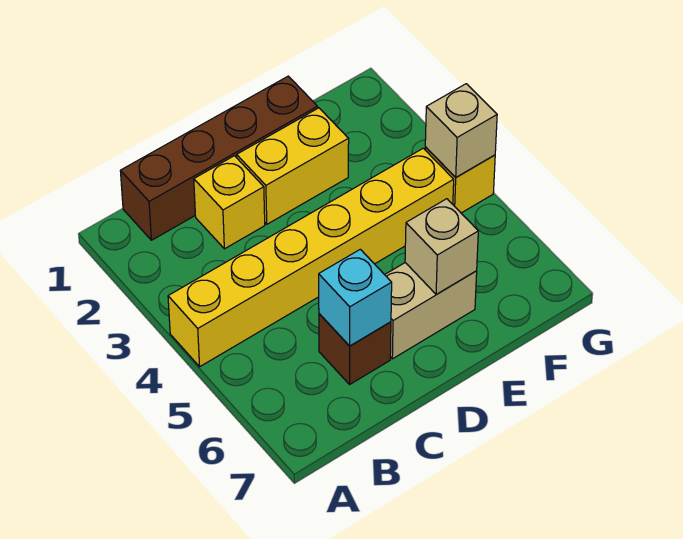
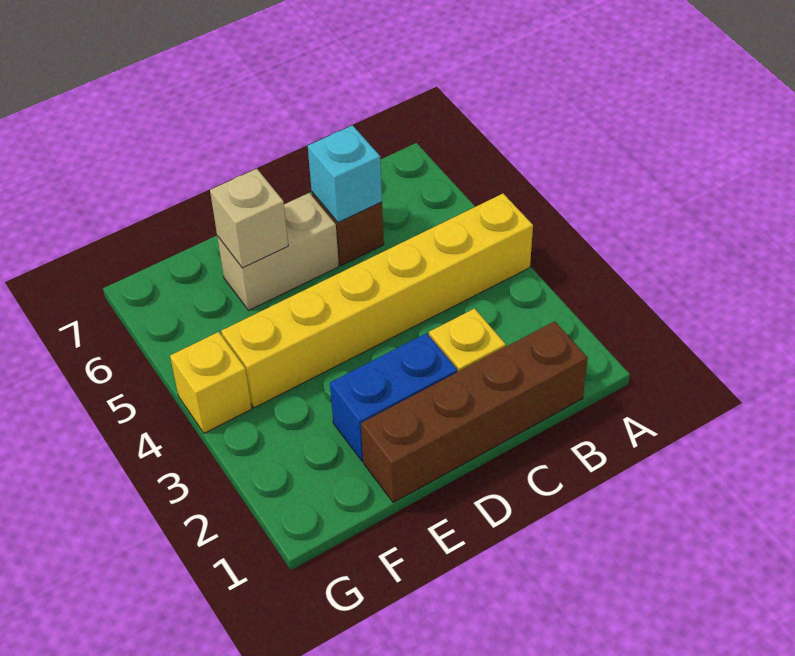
yellow 1x2 brick [237,108,349,224] -> blue 1x2 brick [330,333,457,461]
tan 1x1 brick [425,84,497,177] -> none

